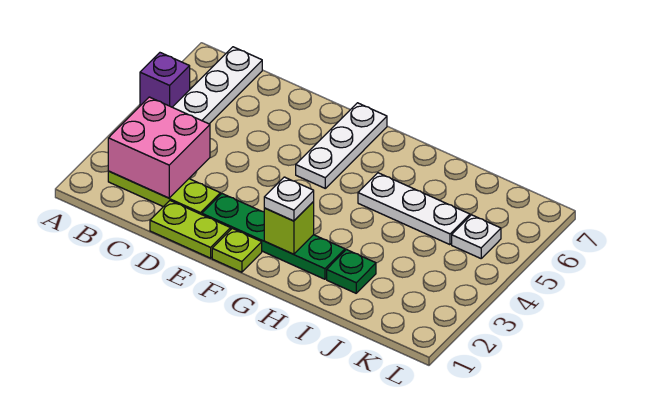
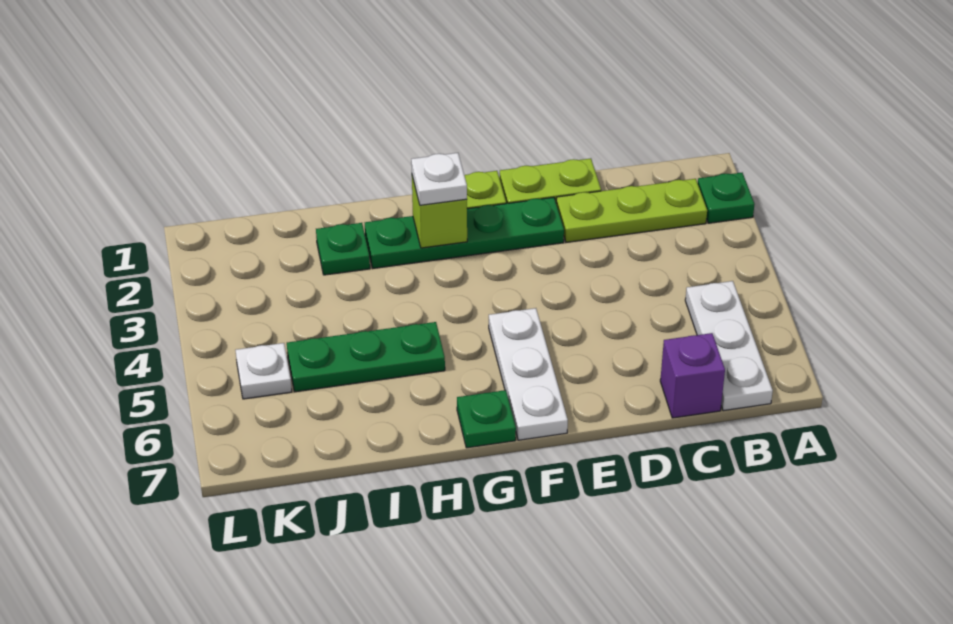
none -> green 1x1 plate [698,173,755,223]
purple 1x1 brick [140,53,190,107] -> purple 1x1 brick moved to [660,333,725,418]
pink 2x2 brick [108,97,210,198] -> none
none -> green 1x1 plate [457,390,516,448]
white 1x3 plate [358,173,470,245] -> green 1x3 plate [287,322,445,392]

